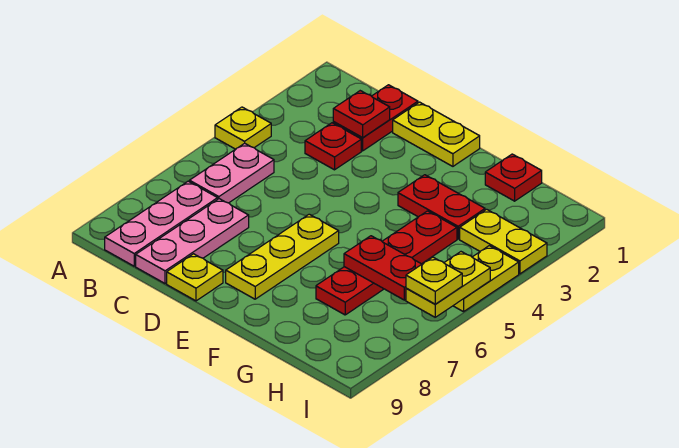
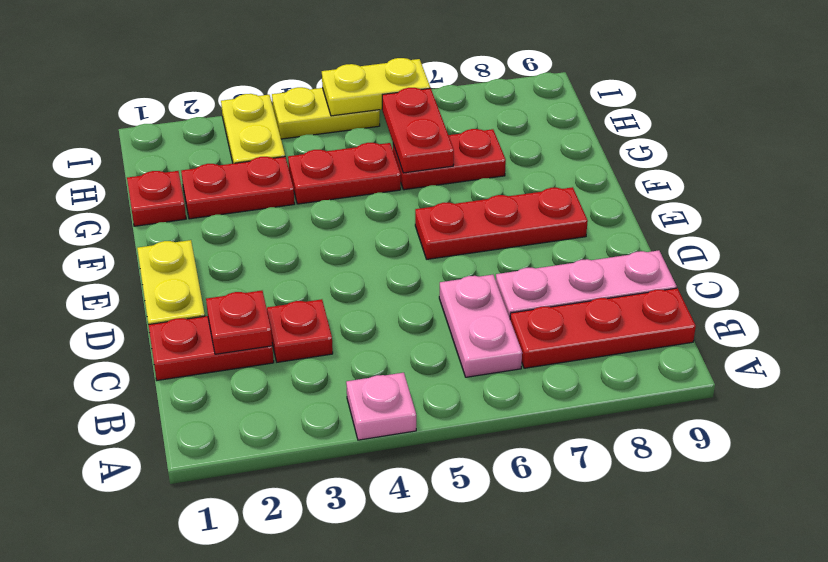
yellow 1x1 plate [215,107,271,149] -> pink 1x1 plate [346,373,416,440]
pink 1x2 plate [190,143,274,203] -> pink 1x2 plate turned to [439,275,522,377]
pink 1x3 plate [105,181,218,266] -> red 1x3 plate [510,288,696,368]
yellow 1x1 plate [167,254,223,301] -> none
yellow 1x3 plate [226,214,339,299] -> red 1x3 plate [415,187,588,259]
red 1x2 plate [398,175,485,239] -> red 1x2 plate turned to [181,157,295,219]
yellow 1x1 plate [406,257,462,304] -> none

